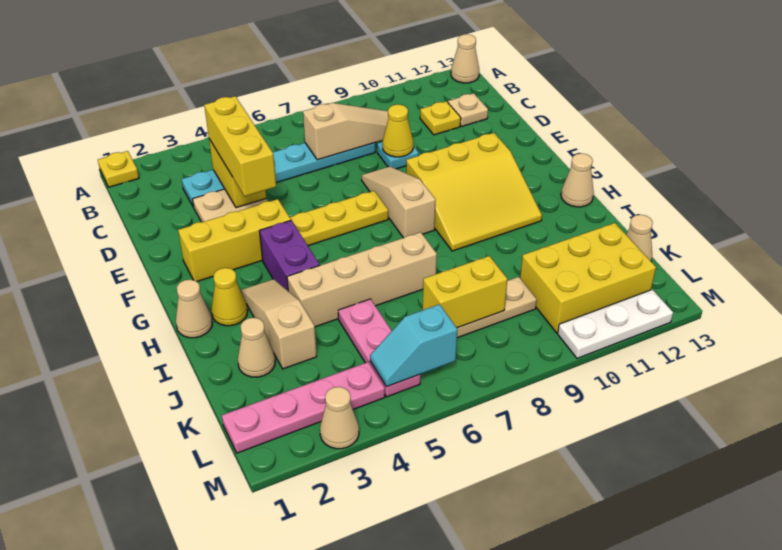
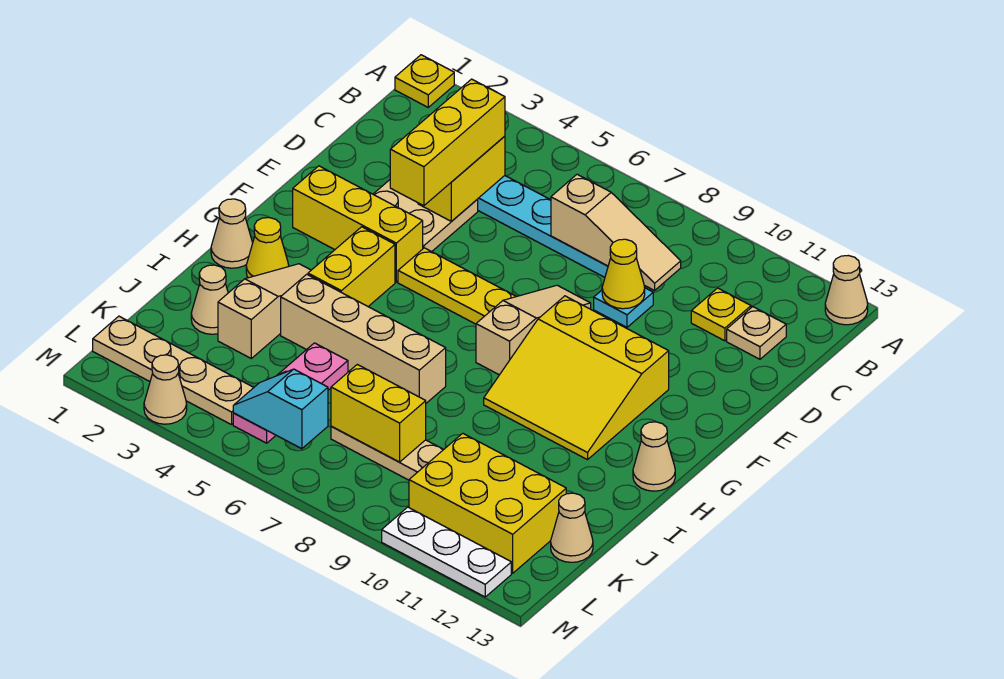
purple 1x2 brick [260,220,320,290] -> yellow 1x2 brick [308,227,395,306]
pink 1x4 plate [222,362,385,453] -> tan 1x4 plate [93,316,254,425]

